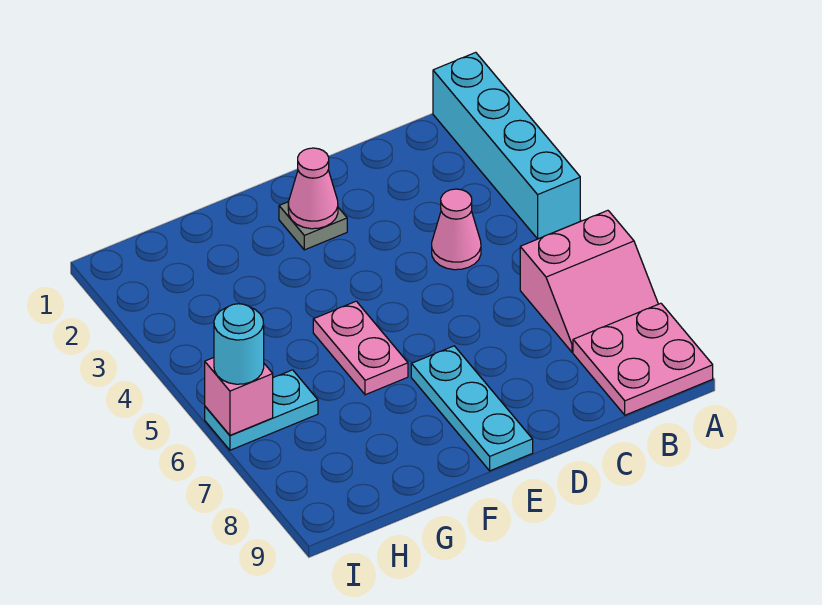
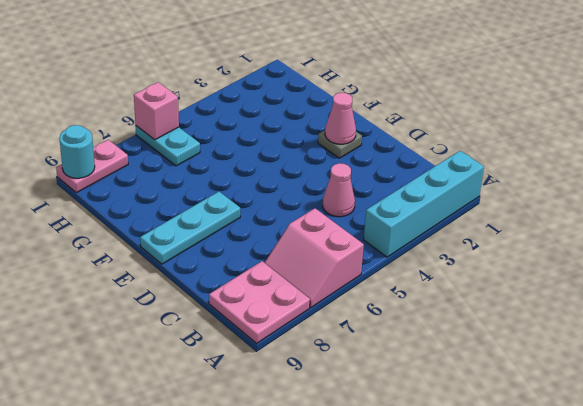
pink 1x2 plate [313,301,408,395] -> pink 1x2 plate moved to [56,140,128,193]
cyan 1x1 round brick [214,304,264,384] -> cyan 1x1 round brick moved to [59,125,95,178]

